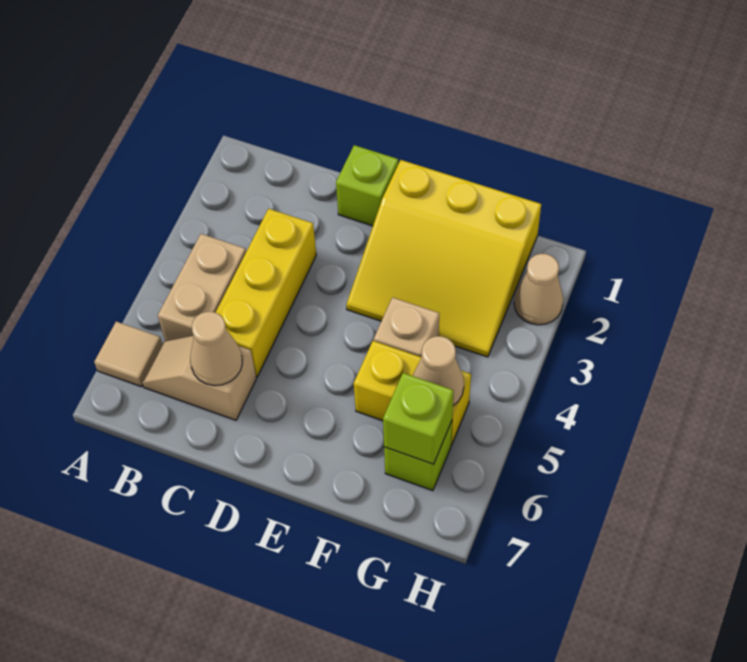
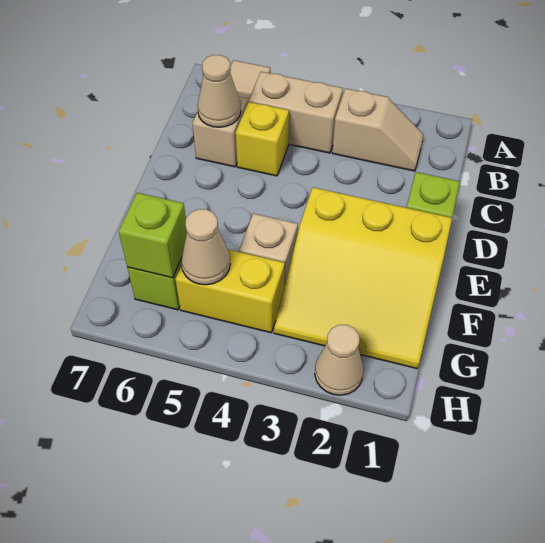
none -> tan 1x2 slope [332,88,424,171]
yellow 1x3 brick [215,209,316,377] -> yellow 1x1 brick [236,102,289,176]
yellow 3x3 slope [346,160,541,357] -> yellow 3x3 slope turned to [274,187,452,369]
yellow 1x2 brick [354,341,471,445] -> yellow 1x2 brick turned to [175,249,285,333]

